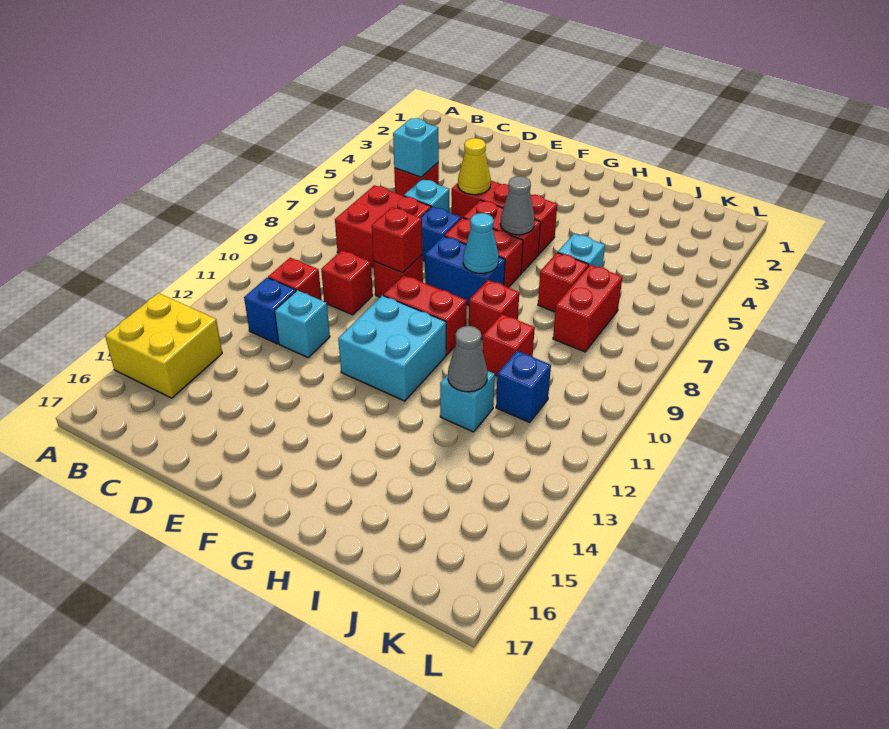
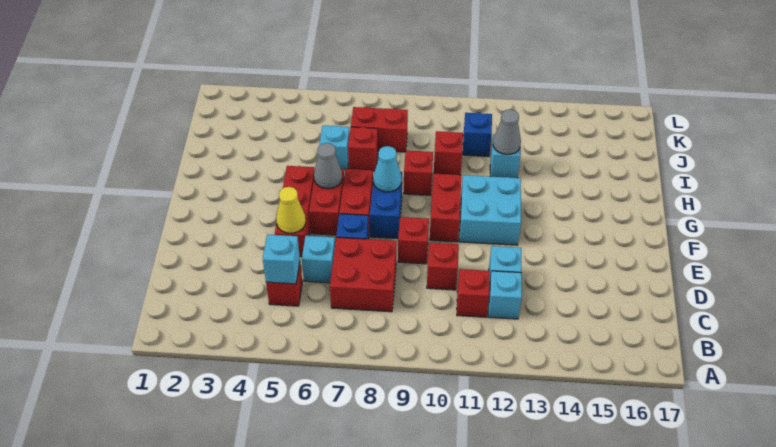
yellow 2x2 brick [105,293,222,398] -> none
blue 1x1 brick [244,278,296,344] -> cyan 1x1 brick [488,271,522,319]
red 1x1 brick [371,207,422,273] -> none

